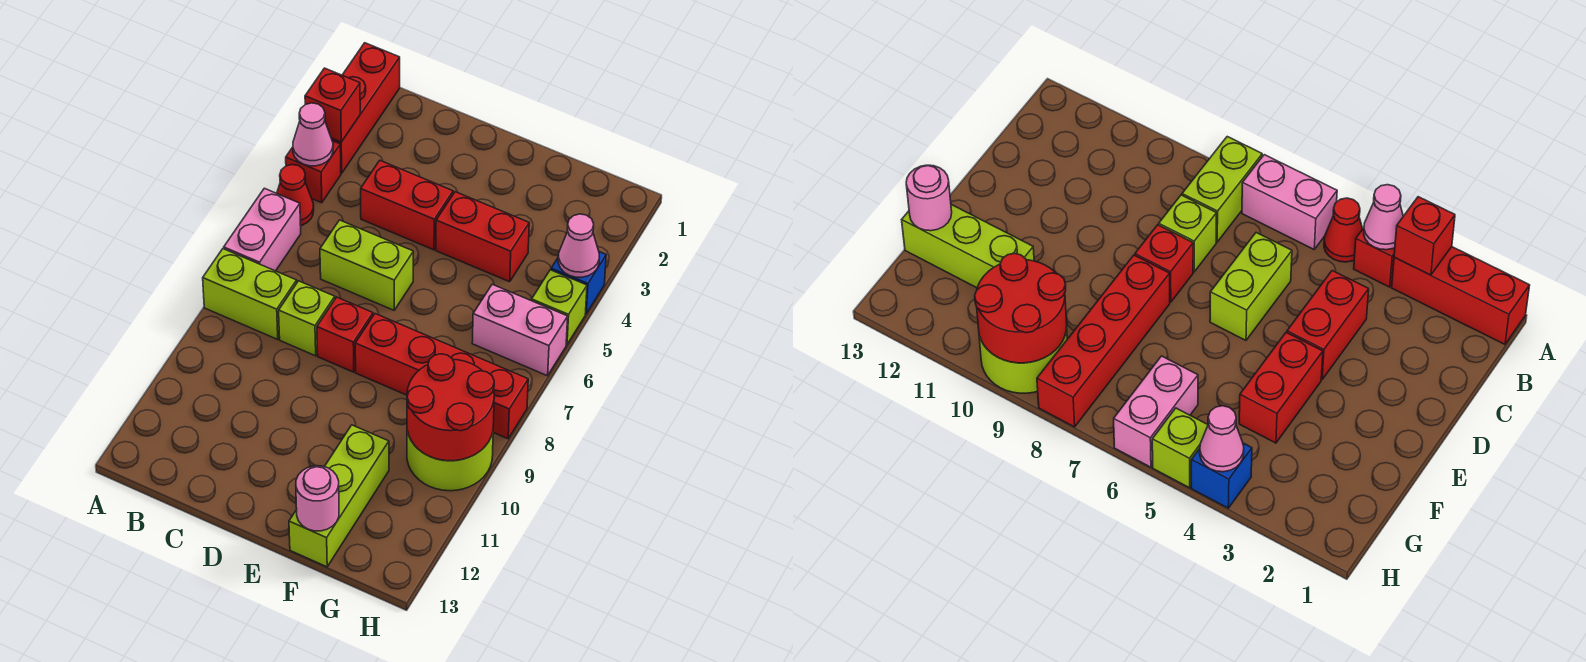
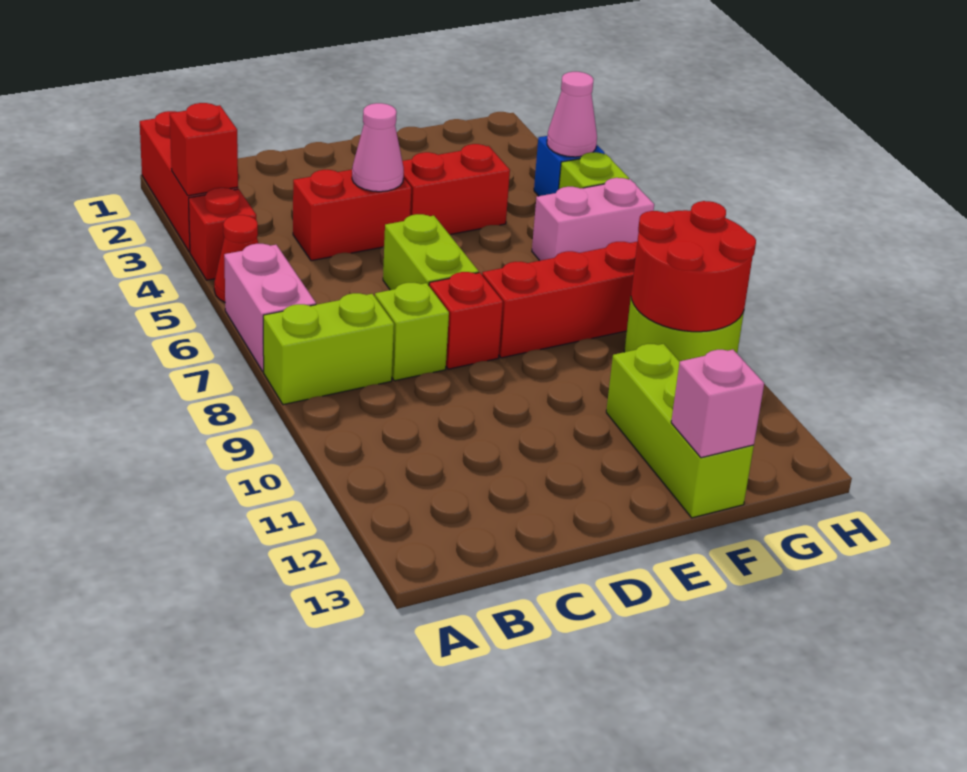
pink 1x1 cone [293,103,333,166] -> pink 1x1 cone moved to [352,103,404,192]
lime 1x2 brick [320,220,413,310] -> lime 1x2 brick turned to [383,214,479,290]
pink 1x1 round brick [296,466,339,531] -> pink 1x1 brick [671,350,764,458]

